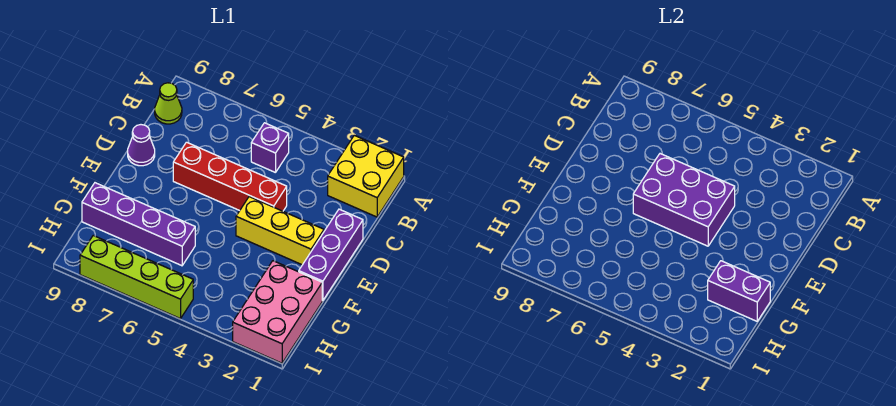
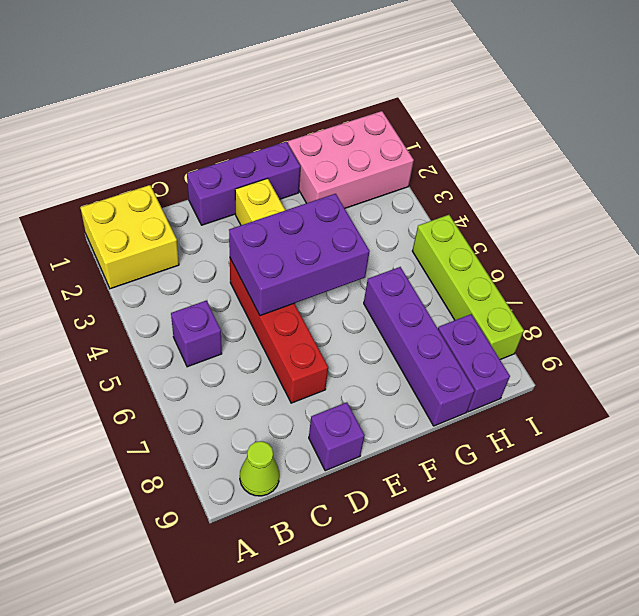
purple 2x3 brick [633,154,735,246] -> purple 2x3 brick turned to [229,194,370,316]
purple 1x1 cone [128,125,155,166] -> purple 1x1 brick [309,402,365,471]
purple 1x2 brick [708,261,770,321] -> purple 1x2 brick moved to [438,314,510,412]

